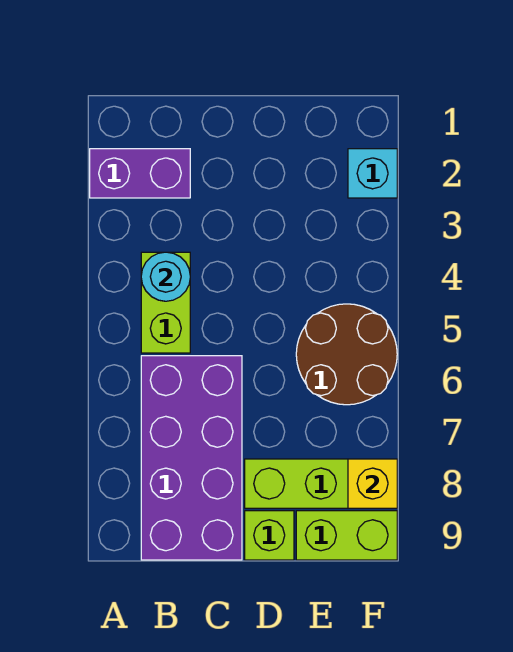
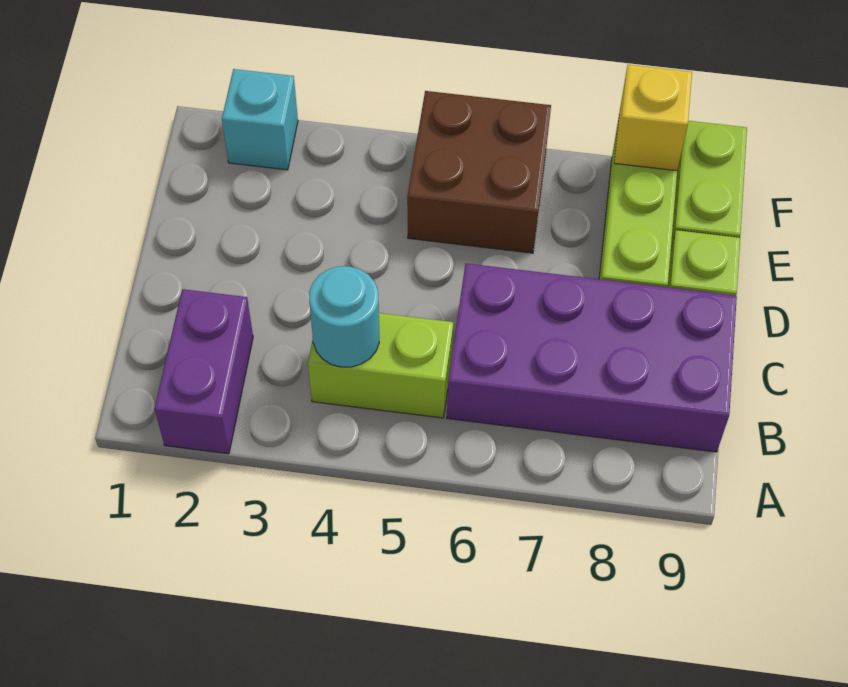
brown 2x2 round brick [296,304,397,405] -> brown 2x2 brick [407,91,551,253]

